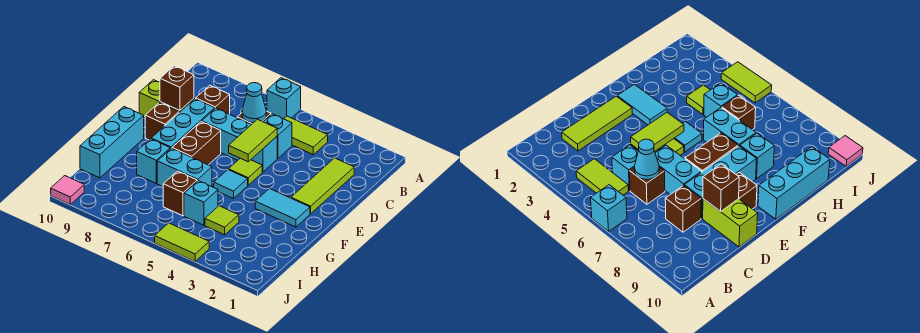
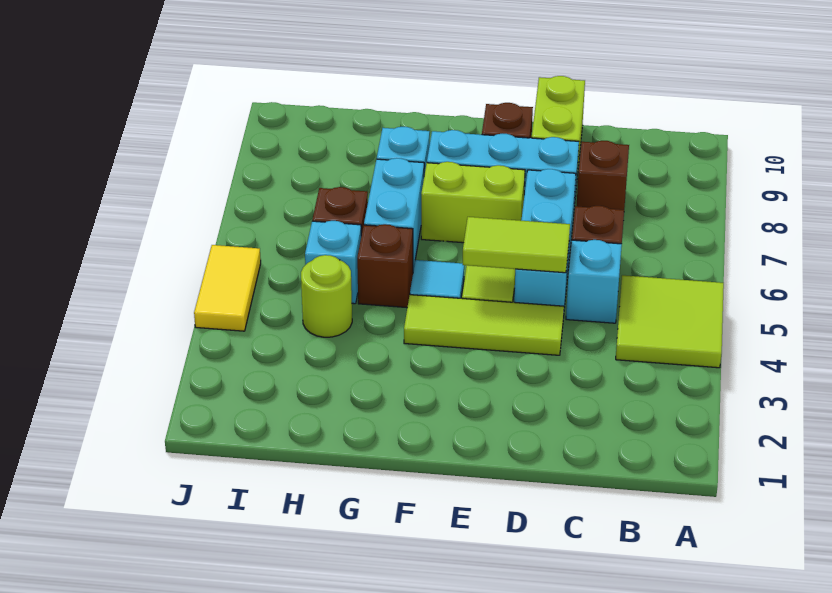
cyan 1x1 brick [267,78,301,119] -> none
lime 1x2 tile [284,116,328,155] -> lime 2x2 tile [616,275,724,368]
lime 1x3 tile [291,158,354,214] -> lime 1x3 tile moved to [404,295,564,355]
cyan 1x1 cone [242,83,266,123] -> none
brown 1x1 brick [160,66,194,111] -> brown 1x1 brick moved to [357,224,413,308]
brown 1x2 brick [172,122,221,165] -> lime 1x2 brick [421,162,525,243]
cyan 1x2 tile [255,188,310,227] -> none
cyan 1x3 brick [80,107,144,178] -> none
lime 1x1 tile [205,206,239,235] -> lime 1x1 round brick [301,255,352,337]
lime 1x2 tile [155,223,209,261] -> yellow 1x2 tile [194,245,261,331]
pink 1x1 tile [51,176,84,204] -> none

